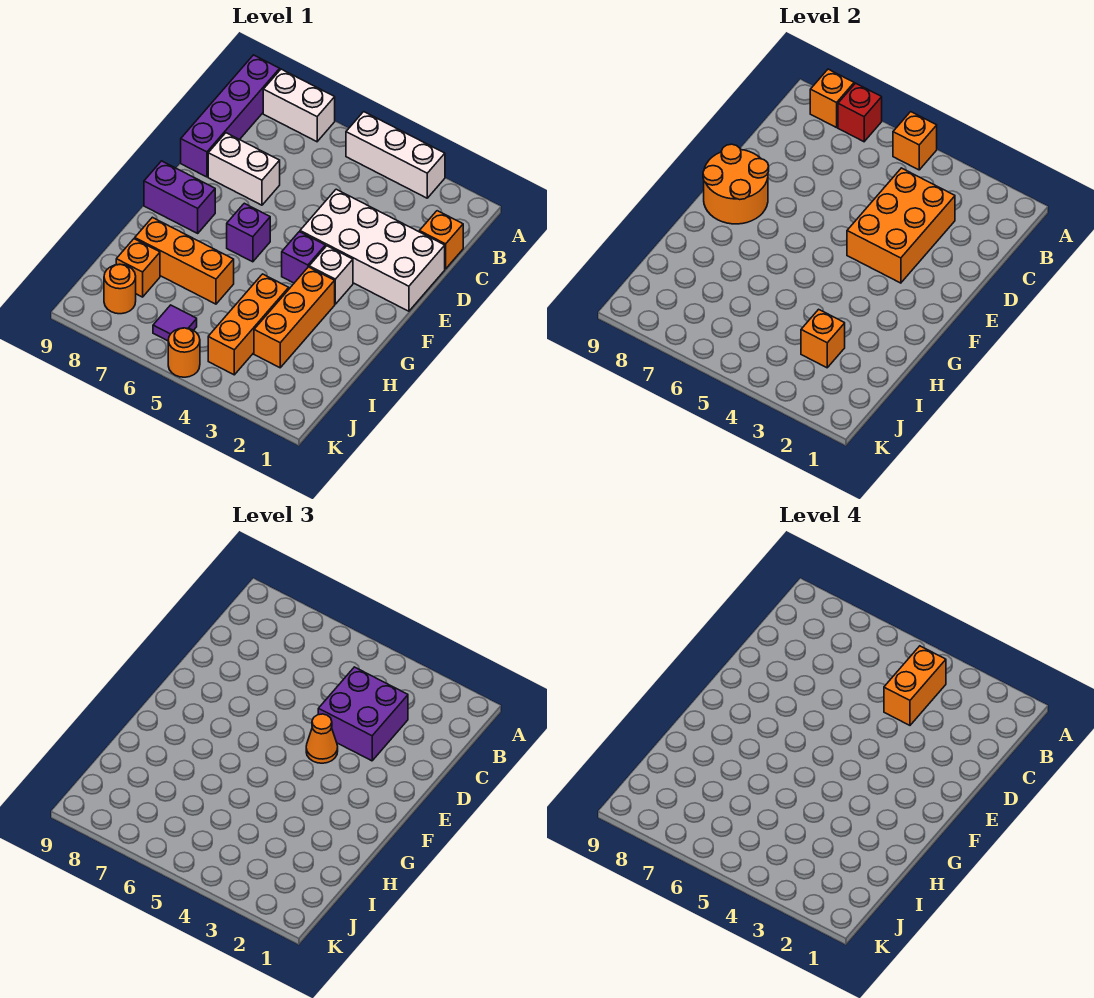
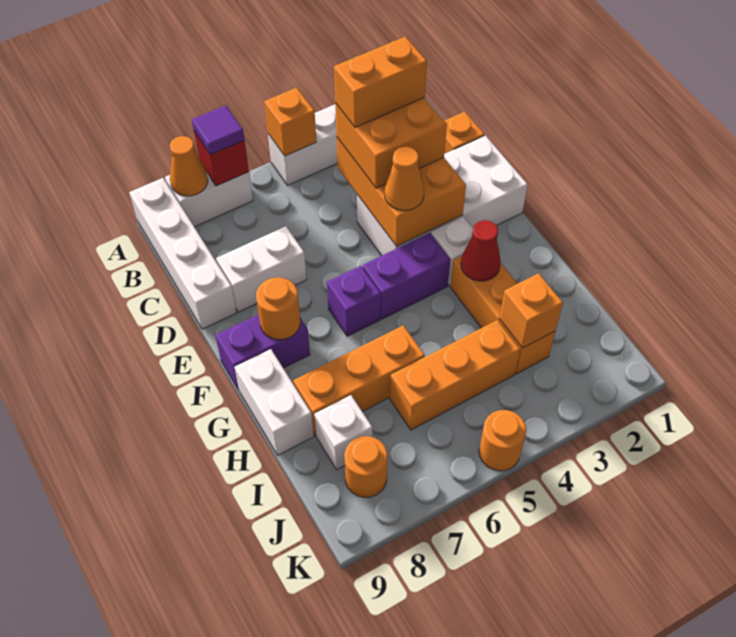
orange 1x1 brick [810,69,854,128] -> orange 1x1 cone [170,136,208,196]
purple 1x4 brick [181,55,280,177] -> white 1x4 brick [129,178,236,329]
orange 1x2 brick [884,646,946,725] -> orange 1x2 brick turned to [334,37,427,127]
purple 2x2 brick [318,667,408,761] -> orange 2x2 brick [335,97,447,188]
orange 2x2 round brick [703,144,769,224] -> orange 1x1 round brick [256,277,300,340]
purple 1x1 brick [282,232,325,283] -> purple 1x2 brick [363,233,451,319]
none -> red 1x1 cone [461,220,501,281]
none -> white 1x2 brick [235,349,314,455]
orange 1x3 brick [208,274,289,375] -> orange 1x3 brick turned to [390,320,520,430]
orange 1x1 brick [116,239,160,297] -> white 1x1 brick [314,395,372,469]
purple 1x1 tile [153,305,197,341] -> purple 1x1 tile moved to [192,105,244,155]

